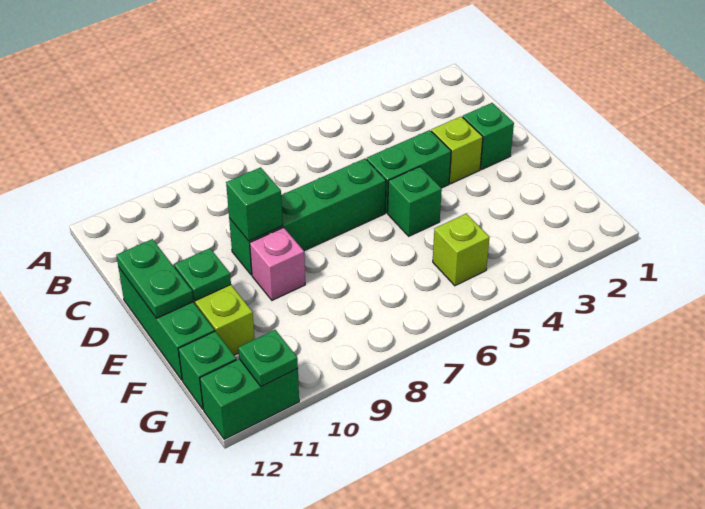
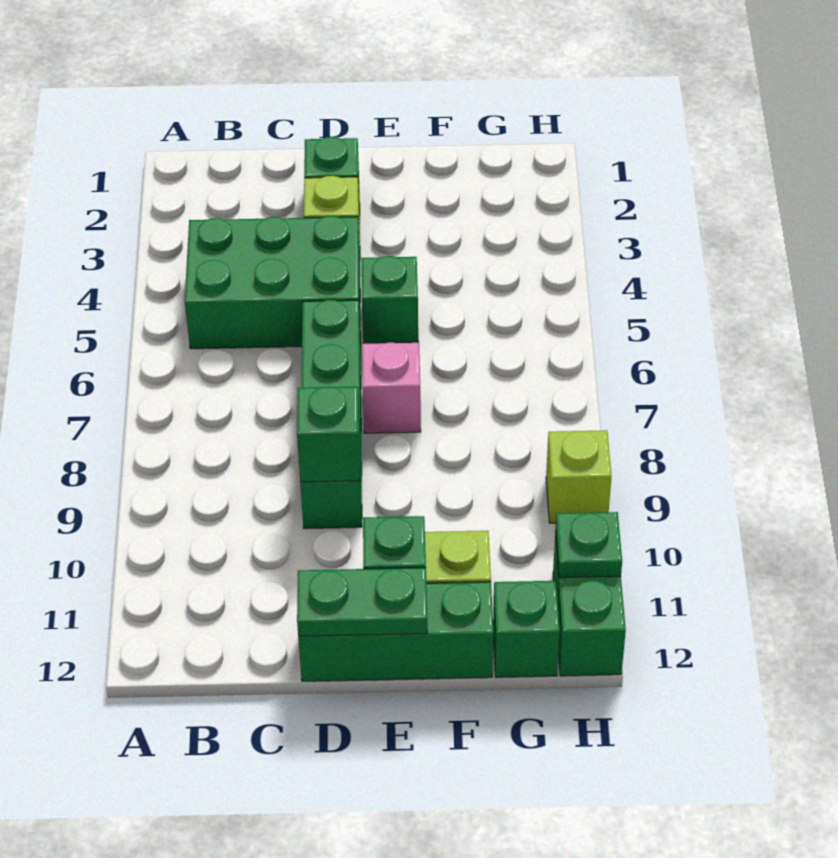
green 1x2 brick [367,130,451,213] -> green 2x3 brick [185,216,361,349]
pink 1x1 brick [250,228,305,300] -> pink 1x1 brick moved to [362,343,421,433]
lime 1x1 brick [433,214,490,286] -> lime 1x1 brick moved to [546,430,612,523]

